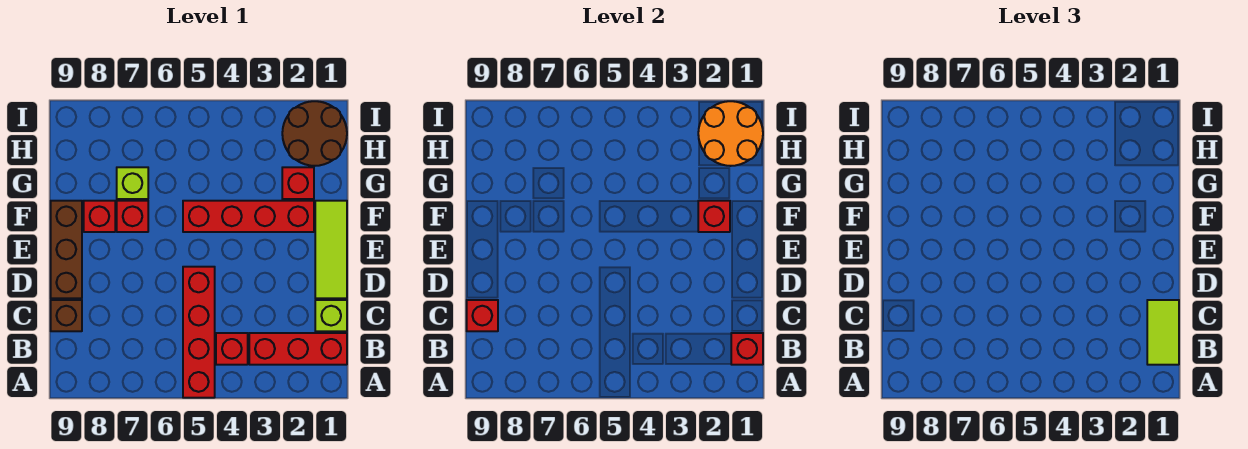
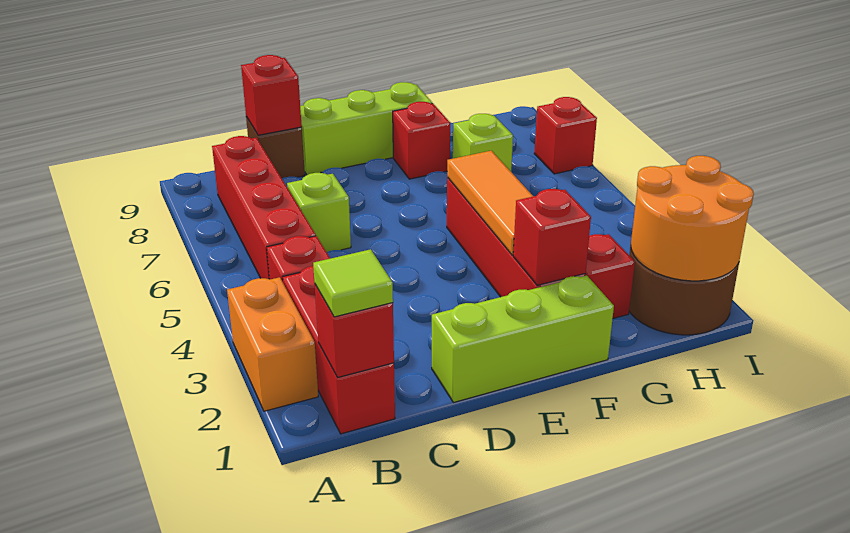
none -> orange 1x2 brick [227,277,318,411]
red 1x4 brick [183,267,215,398] -> red 1x4 brick turned to [212,136,316,279]
lime 1x2 tile [1147,300,1179,365] -> lime 1x1 tile [313,249,393,317]
lime 1x1 brick [315,300,347,331] -> lime 1x1 brick moved to [287,173,351,252]
lime 1x3 tile [315,201,347,298] -> lime 1x3 brick [432,276,614,403]
brown 1x3 brick [51,201,82,298] -> lime 1x3 brick [300,82,432,175]
none -> orange 1x3 tile [447,151,533,255]
red 1x1 brick [117,201,148,232] -> red 1x1 brick moved to [534,97,597,174]

